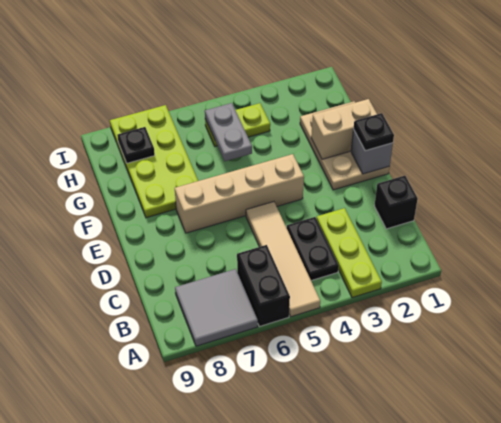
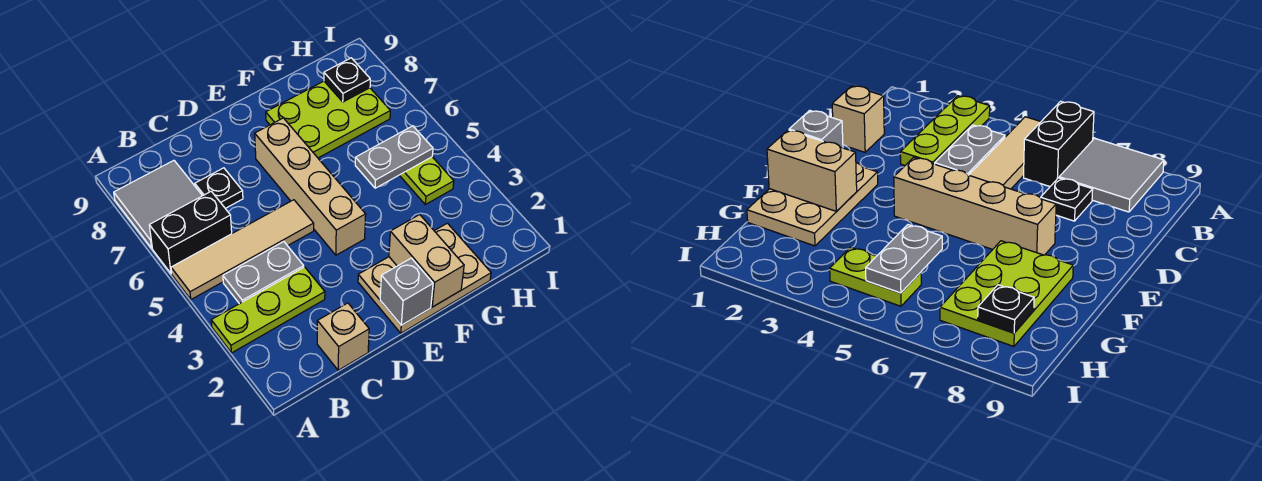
black 1x2 plate [287,217,339,281] -> grey 1x2 plate [223,242,304,304]
black 1x1 brick [374,176,418,229] -> tan 1x1 brick [317,303,369,370]
black 1x1 plate [354,113,394,151] -> black 1x1 plate moved to [195,168,243,208]
lime 2x4 plate [110,105,198,218] -> lime 2x3 plate [266,81,390,158]

